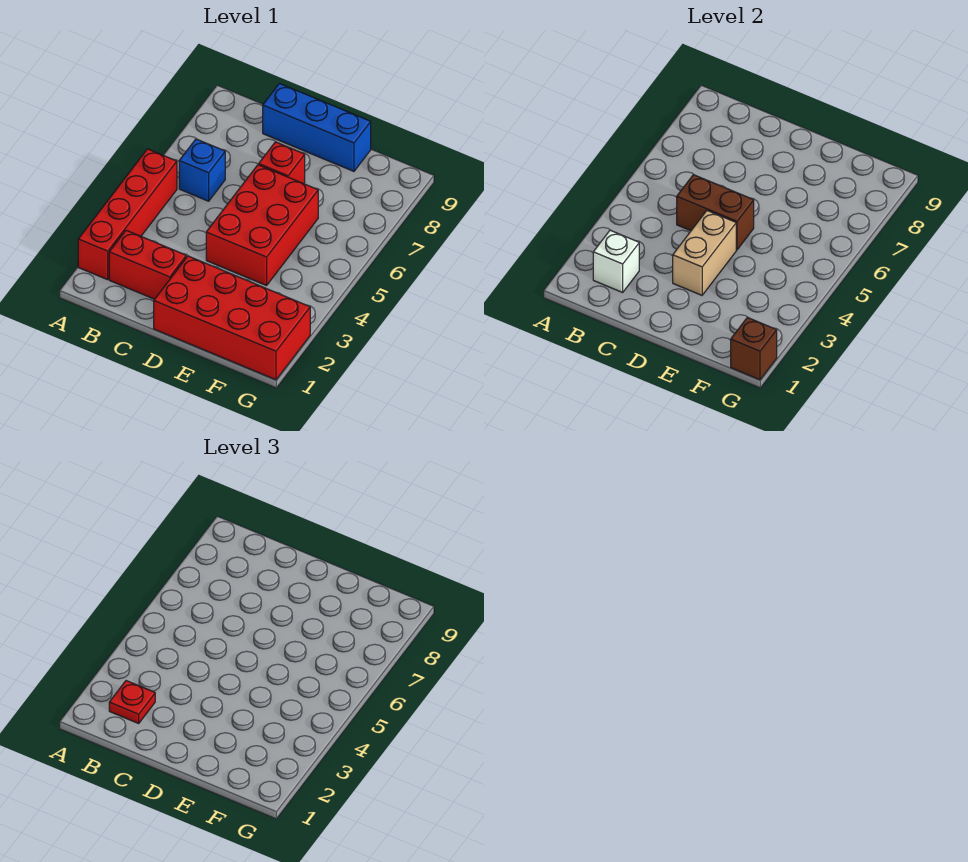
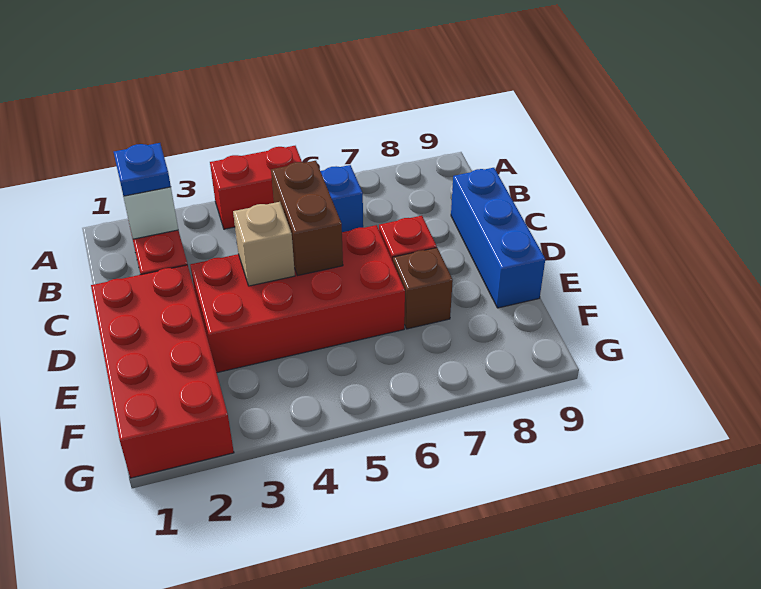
red 1x4 brick [78,149,177,280] -> red 1x2 brick [210,146,302,229]
red 1x1 plate [109,681,155,723] -> blue 1x1 plate [114,143,171,196]
tan 1x2 brick [673,211,736,295] -> tan 1x1 brick [233,202,295,286]
red 2x3 brick [206,165,318,286] -> red 2x4 brick [190,225,405,373]
brown 1x1 brick [731,317,777,380] -> brown 1x1 brick moved to [393,248,453,329]

